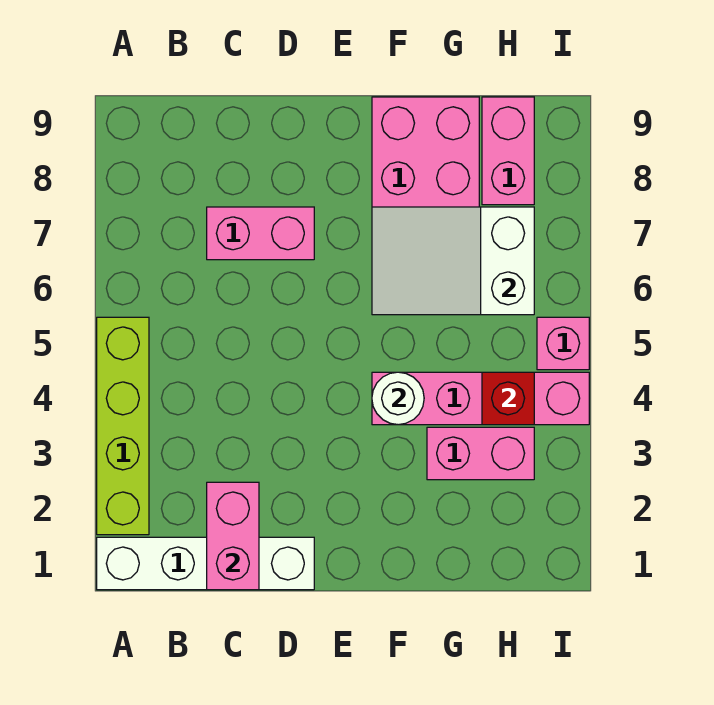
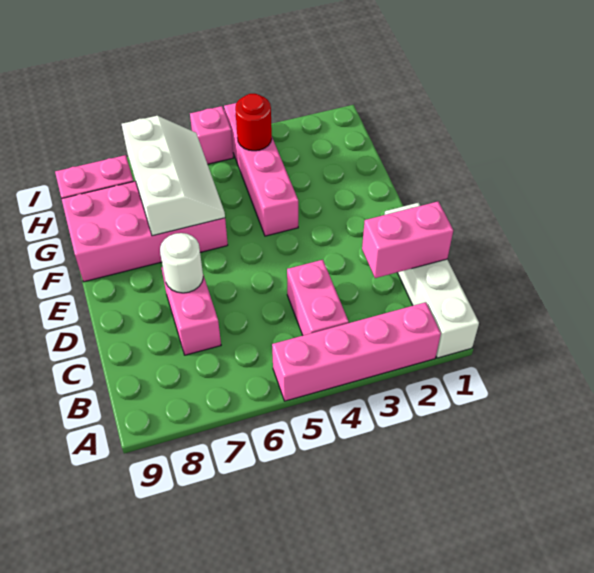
lime 1x4 brick [97,317,149,535] -> pink 1x4 brick [272,302,441,401]
white 1x1 round brick [372,372,424,425] -> white 1x1 round brick moved to [160,233,203,293]
white 2x3 slope [372,207,534,315] -> white 2x3 slope turned to [122,116,225,236]
pink 1x2 brick [427,427,534,480] -> pink 1x2 brick moved to [287,260,349,335]
red 1x1 brick [482,372,534,425] -> red 1x1 round brick [235,94,272,151]

